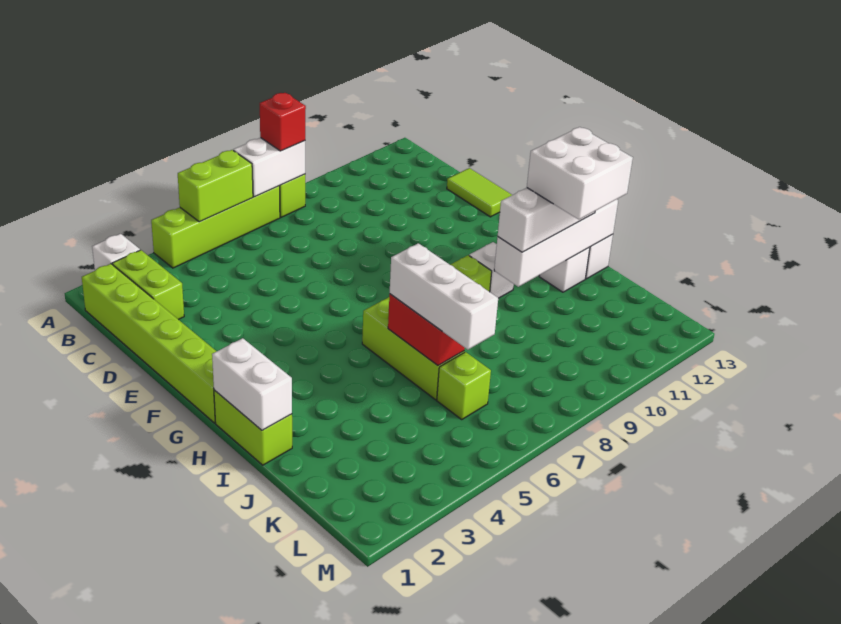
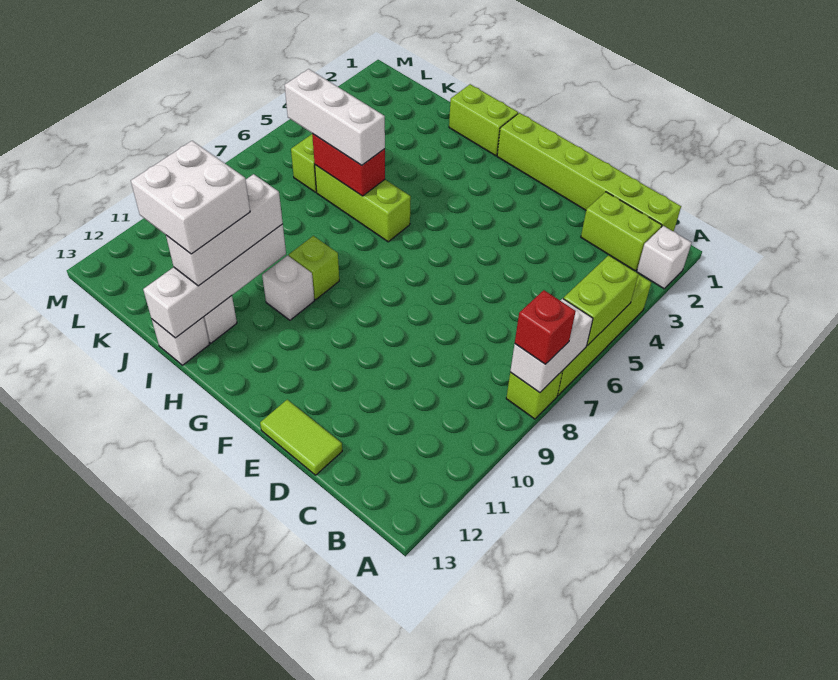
white 1x2 brick [212,338,292,430] -> none

